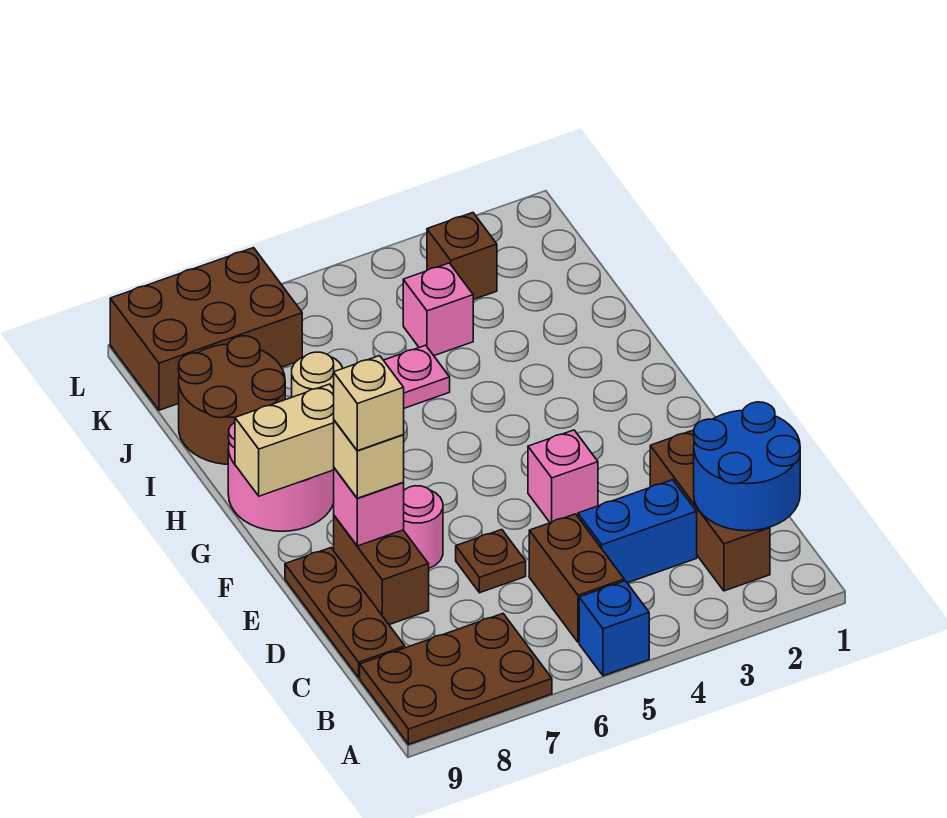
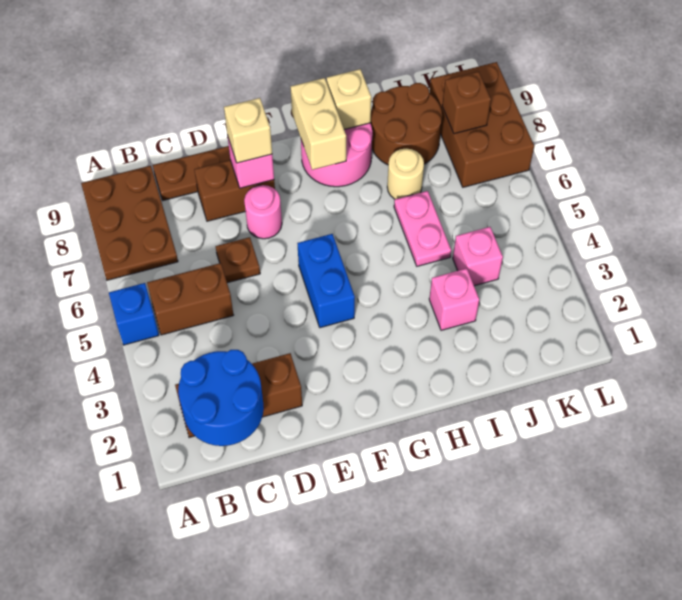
blue 1x2 brick [578,480,697,583] -> blue 1x2 brick moved to [297,234,355,328]
pink 1x1 brick [528,430,598,523] -> pink 1x1 brick moved to [429,268,479,330]
tan 1x1 brick [334,356,404,451] -> tan 1x1 brick moved to [327,69,371,129]
brown 1x1 brick [427,213,497,300] -> brown 1x1 brick moved to [442,72,491,134]

